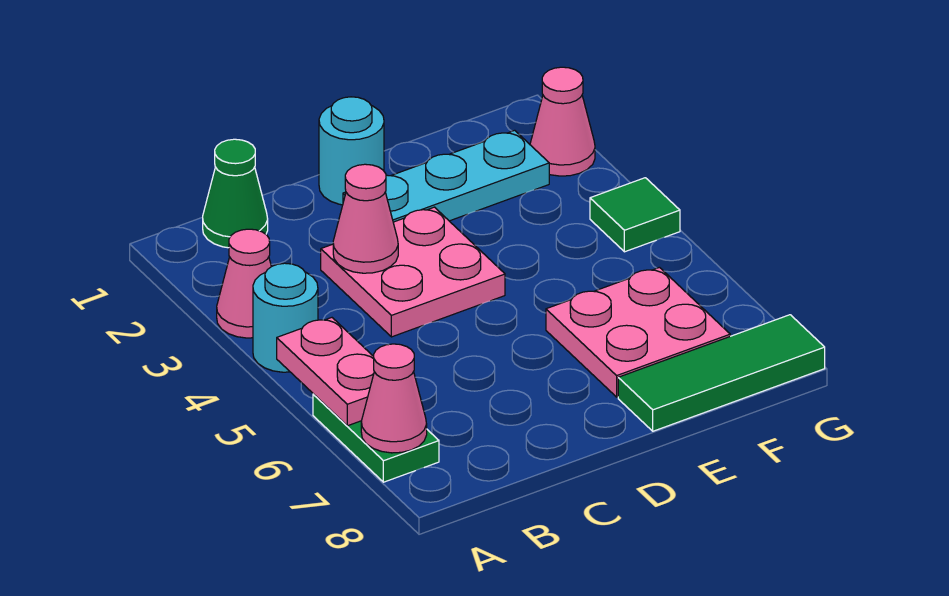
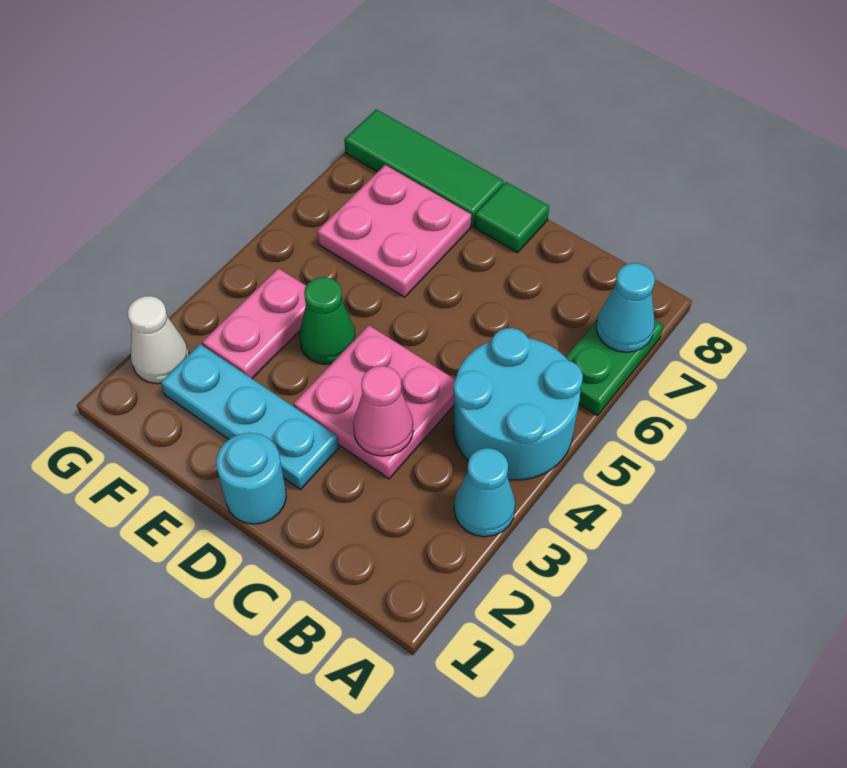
pink 1x1 cone [217,229,271,338] -> cyan 1x1 cone [454,448,515,537]
cyan 1x1 round brick [253,263,318,372] -> cyan 2x2 round brick [453,328,583,480]
pink 1x2 plate [277,318,374,426] -> pink 1x2 plate moved to [202,268,306,379]
pink 1x1 cone [361,344,427,453] -> cyan 1x1 cone [596,263,655,352]
green 1x1 cone [203,139,268,248] -> green 1x1 cone moved to [299,277,356,364]
pink 1x1 cone [530,67,595,176] -> white 1x1 cone [128,296,189,384]
green 1x1 tile [590,178,680,252] -> green 1x1 tile moved to [474,182,549,253]

